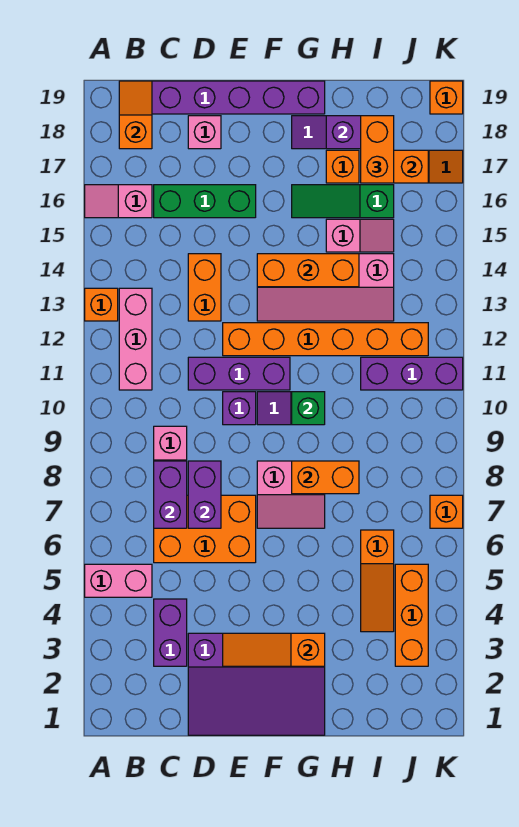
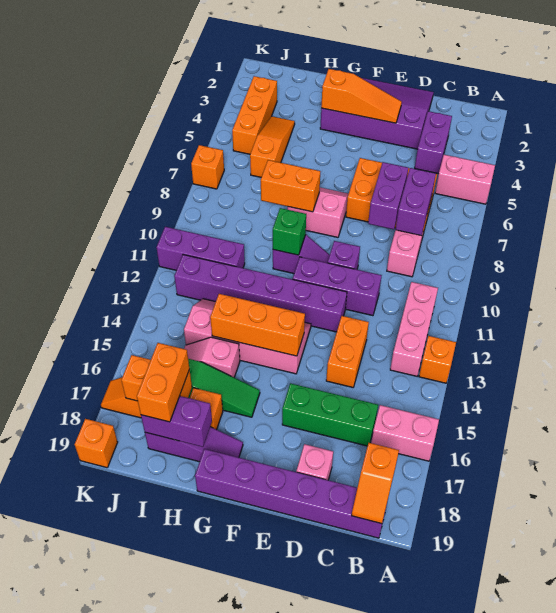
pink 1x2 slope [85,185,152,218] -> pink 1x2 brick [371,405,439,461]
orange 1x6 brick [223,323,428,356] -> purple 1x6 brick [174,255,347,332]

